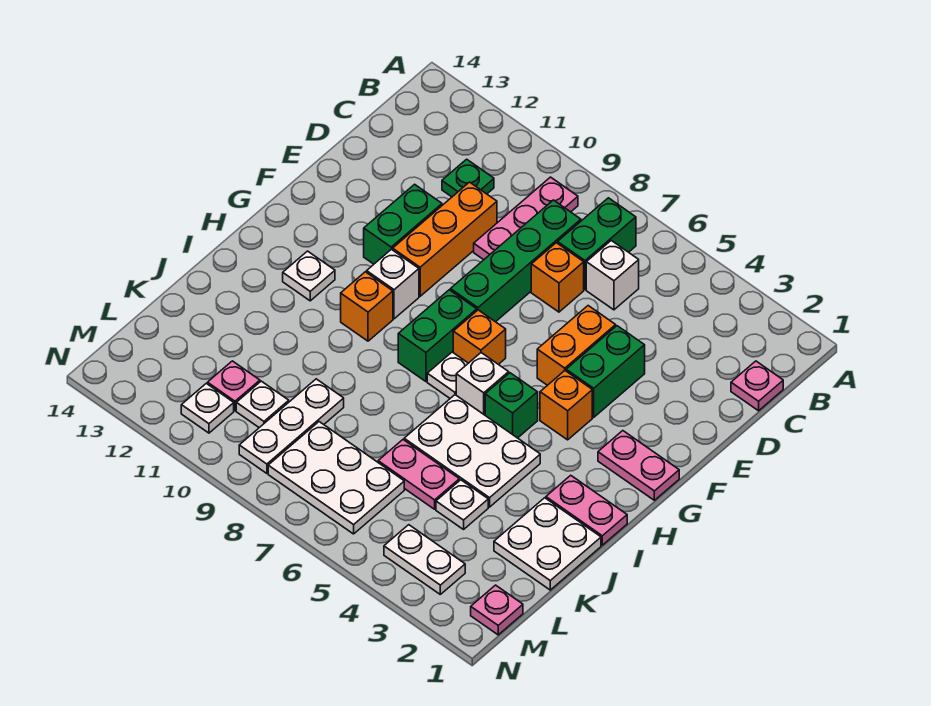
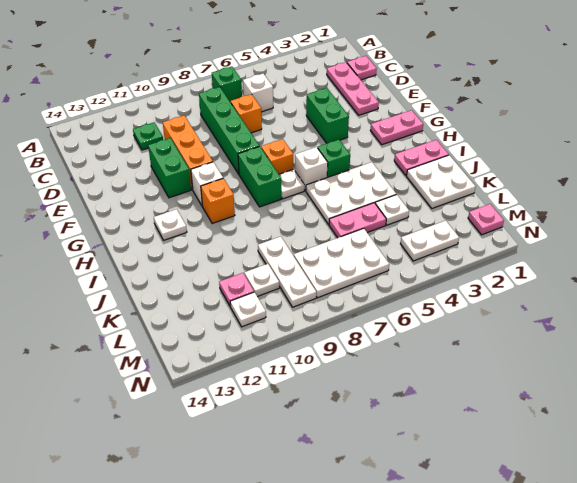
green 1x2 brick [558,198,636,290] -> green 1x1 brick [212,66,242,102]
pink 1x3 plate [474,177,578,260] -> pink 1x3 plate moved to [327,62,379,115]
orange 1x2 brick [537,306,616,385] -> none
orange 1x1 brick [540,371,592,440] -> none

